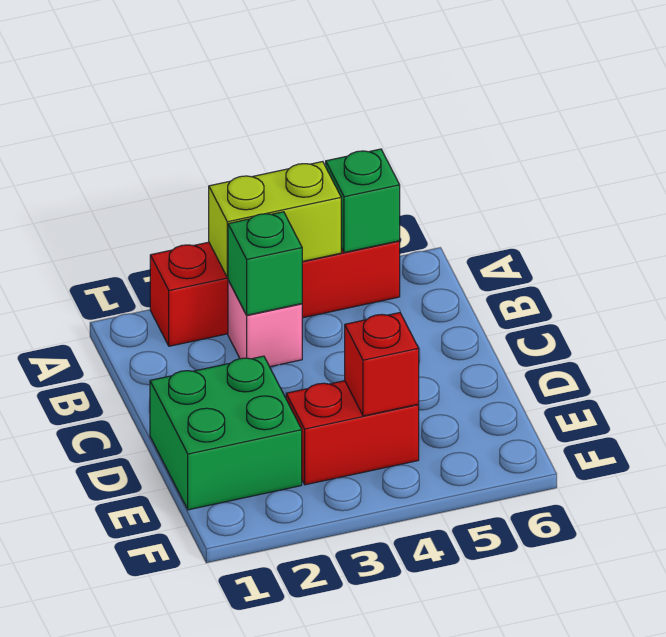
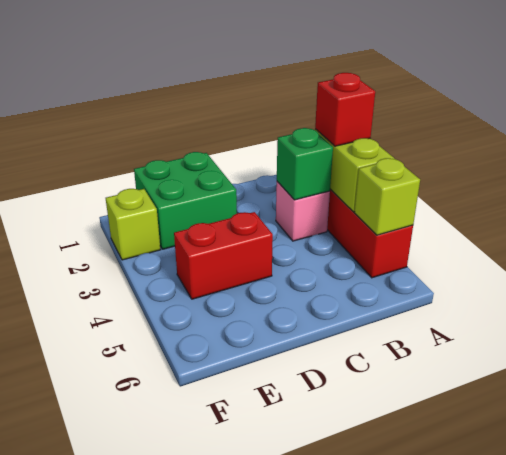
green 1x1 brick [326,149,400,252] -> lime 1x1 brick [354,158,420,235]
red 1x2 brick [286,381,419,485] -> red 1x2 brick turned to [174,212,273,299]
red 1x1 brick [345,313,419,416] -> red 1x1 brick moved to [315,73,375,146]
none -> lime 1x1 brick [106,189,160,260]

